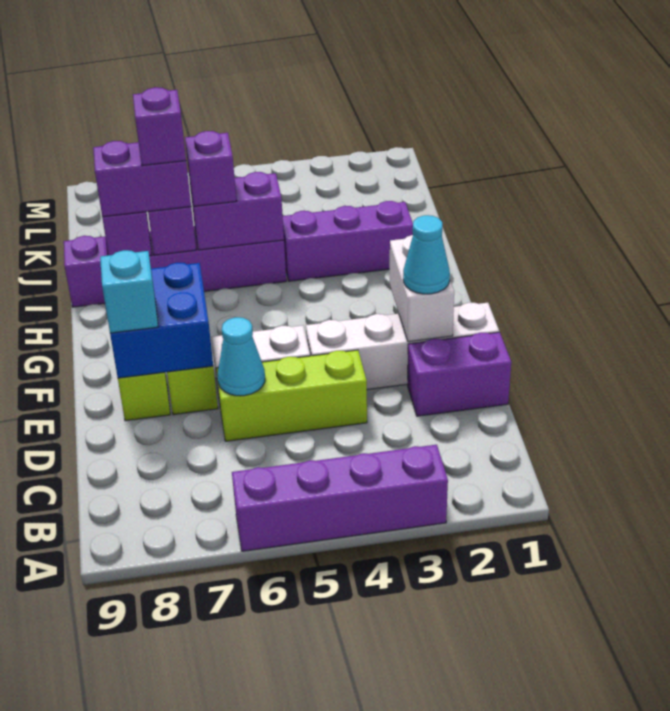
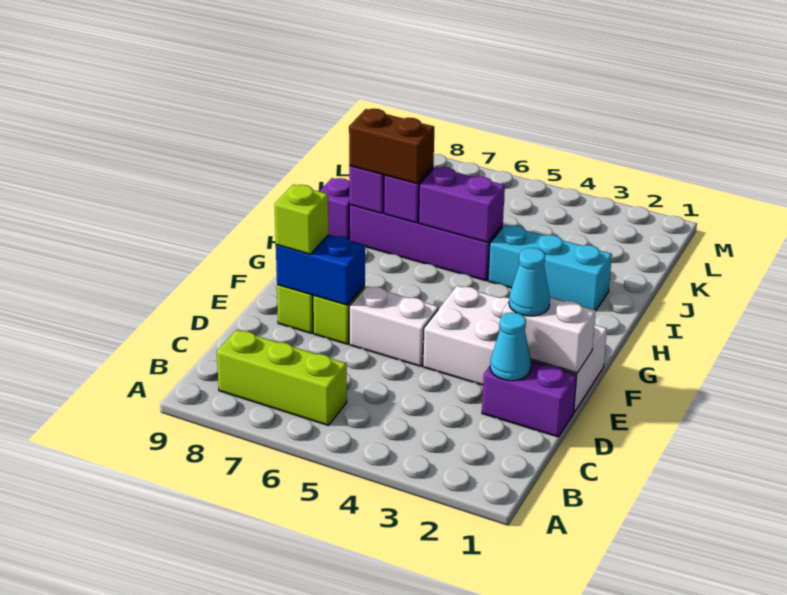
purple 1x4 brick [232,445,448,551] -> none
lime 1x3 brick [216,350,367,441] -> lime 1x3 brick moved to [217,330,347,426]
cyan 1x1 cone [218,317,265,396] -> cyan 1x1 cone moved to [490,312,531,381]
white 1x4 brick [306,303,499,390] -> white 2x4 brick [423,286,607,412]
white 1x2 brick [390,235,454,342] -> white 1x2 brick turned to [502,298,595,373]
blue 2x2 brick [110,263,213,378] -> blue 1x2 brick [276,235,365,305]
cyan 1x1 brick [100,250,158,333] -> lime 1x1 brick [275,185,328,254]
purple 1x3 brick [283,201,413,281] -> cyan 1x3 brick [488,225,612,311]
purple 1x1 brick [185,131,236,206] -> none
purple 1x2 brick [93,141,191,217] -> brown 1x2 brick [349,109,434,184]
purple 1x1 brick [133,87,186,165] -> none

